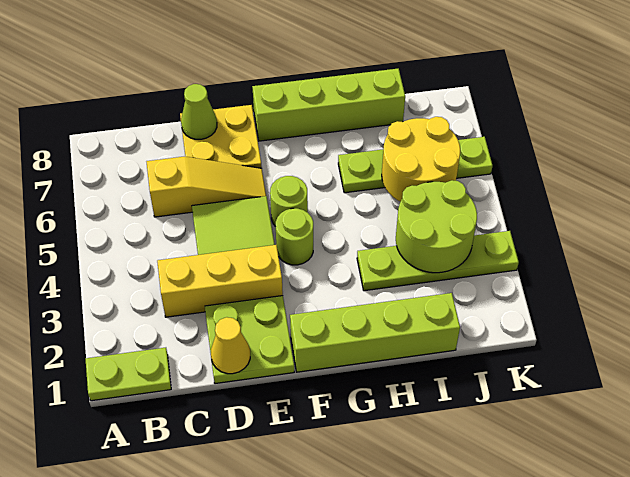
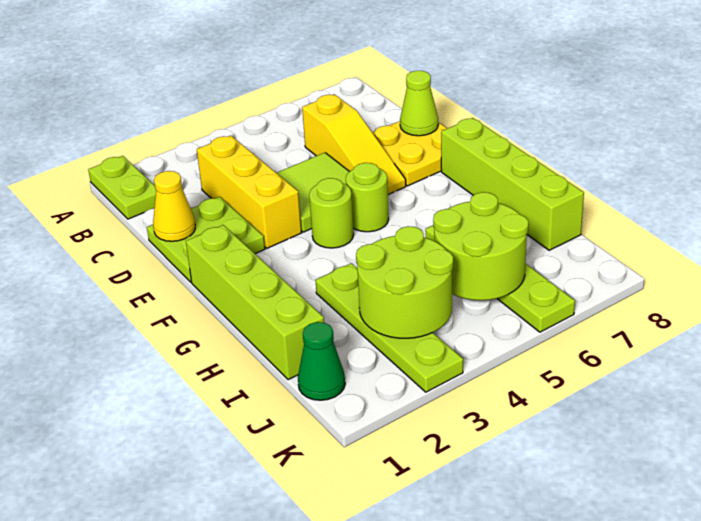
yellow 2x2 round brick [382,117,460,202] -> lime 2x2 round brick [433,192,528,300]
none -> green 1x1 cone [298,322,345,400]

